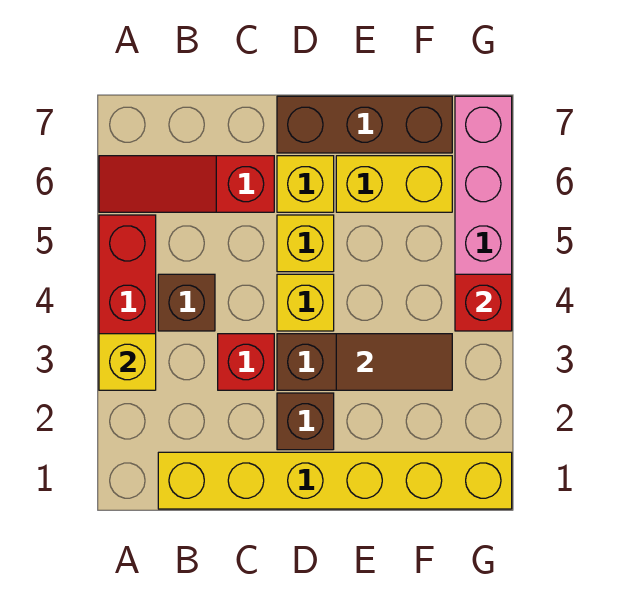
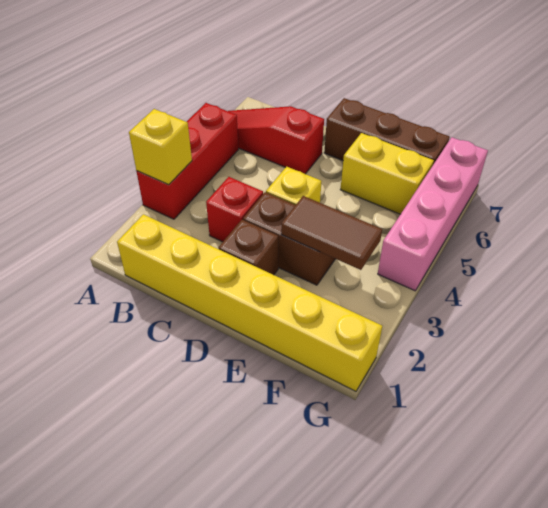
brown 1x1 brick [158,274,215,331] -> none
yellow 1x1 brick [277,215,334,272] -> none
yellow 1x1 brick [277,156,334,212] -> none
red 1x1 brick [455,274,512,331] -> none

